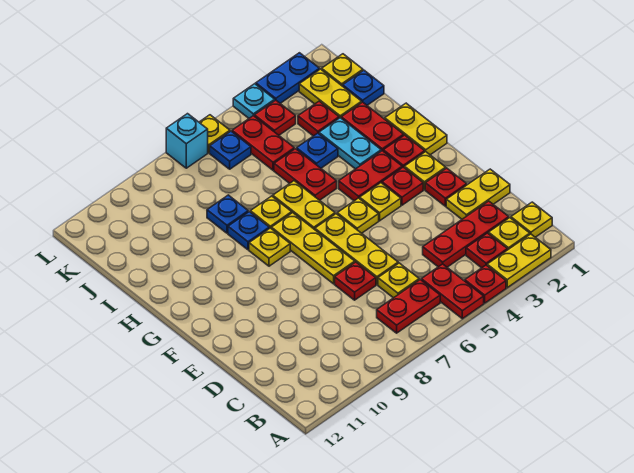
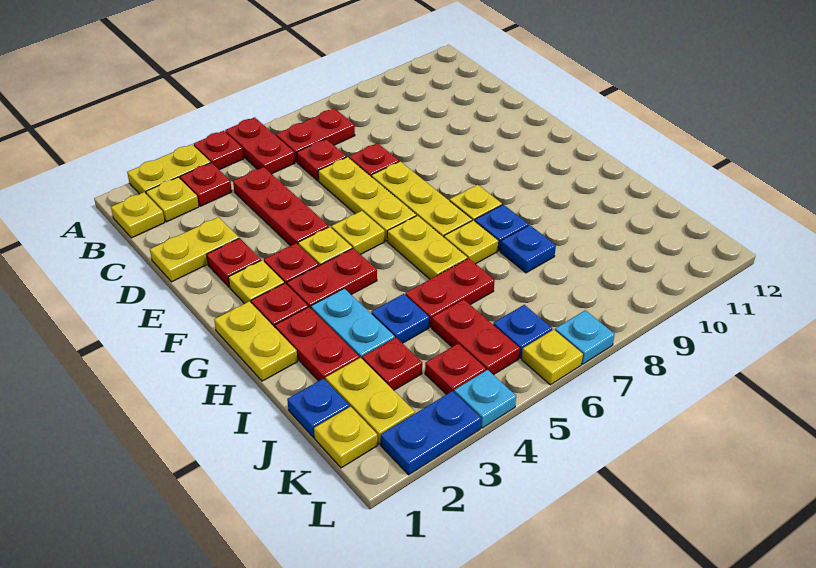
red 1x3 plate [423,201,509,267] -> red 1x3 plate turned to [233,167,329,246]
yellow 1x1 plate [378,263,419,298] -> red 1x1 plate [297,139,346,181]
red 1x2 plate [274,149,337,200] -> red 1x2 plate turned to [405,258,495,327]
cyan 1x1 brick [166,114,208,168] -> cyan 1x1 plate [555,310,615,364]

